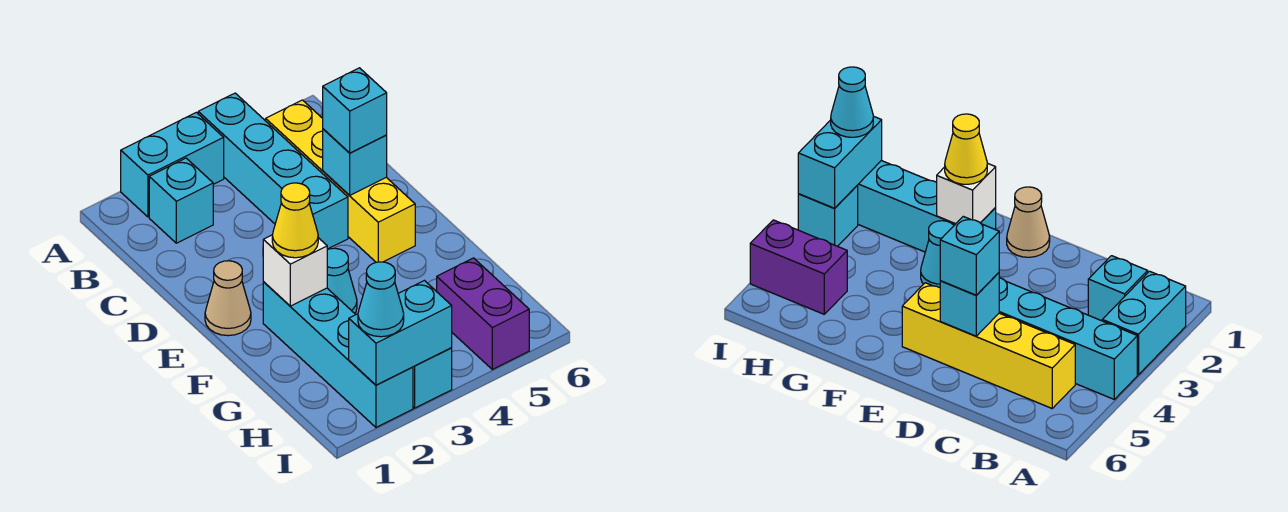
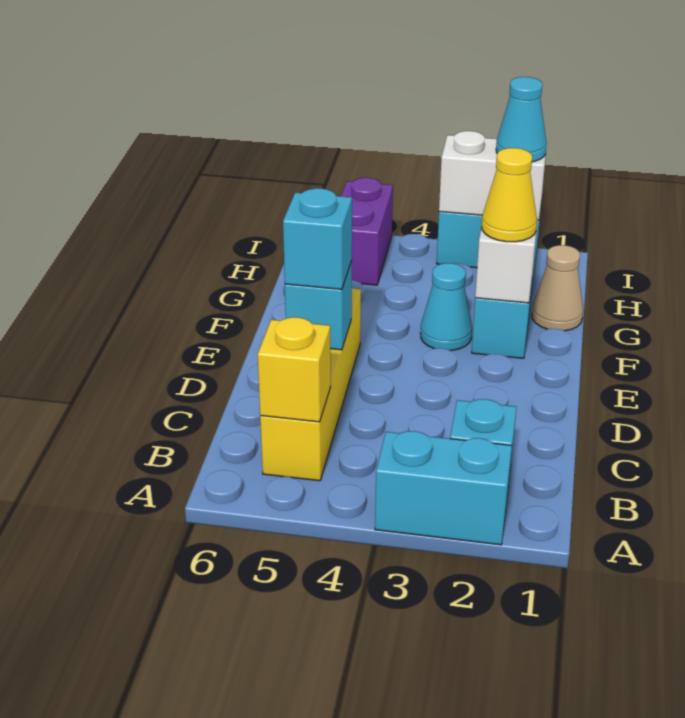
cyan 1x4 brick [198,93,348,249] -> none
none -> yellow 1x1 brick [258,317,331,422]
tan 1x1 cone [205,261,251,336] -> tan 1x1 cone moved to [532,245,583,331]
cyan 1x2 brick [349,281,452,385] -> white 1x2 brick [439,131,547,220]

